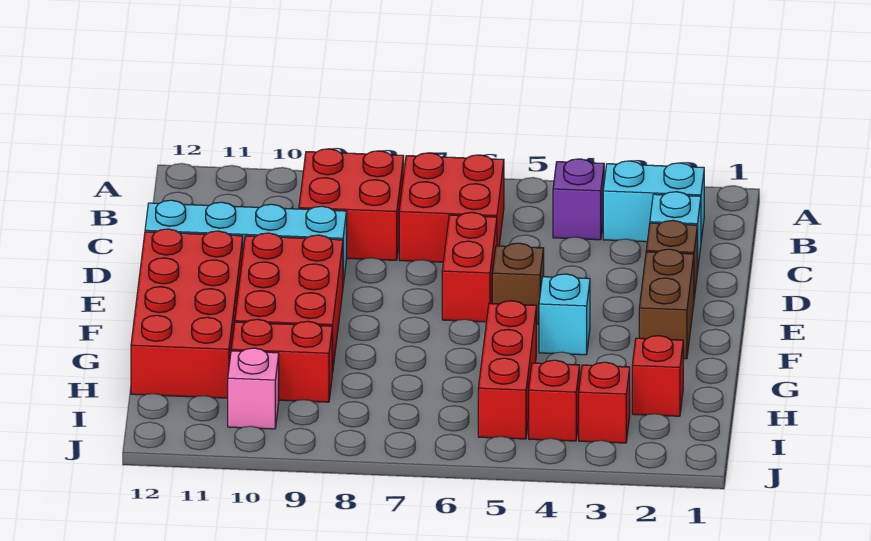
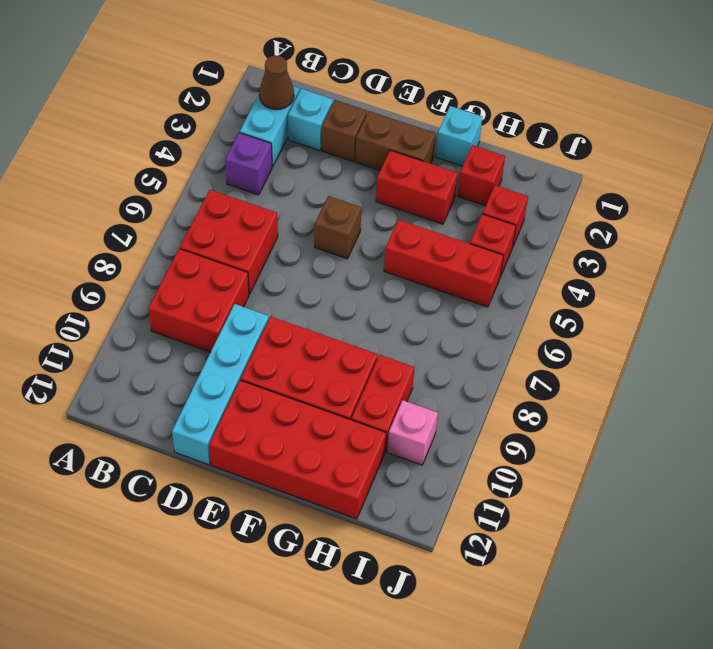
none -> brown 1x1 cone [259,55,294,110]
red 1x2 brick [442,212,497,322] -> red 1x2 brick moved to [376,150,458,224]
cyan 1x1 brick [539,274,590,355] -> cyan 1x1 brick moved to [436,106,483,166]

